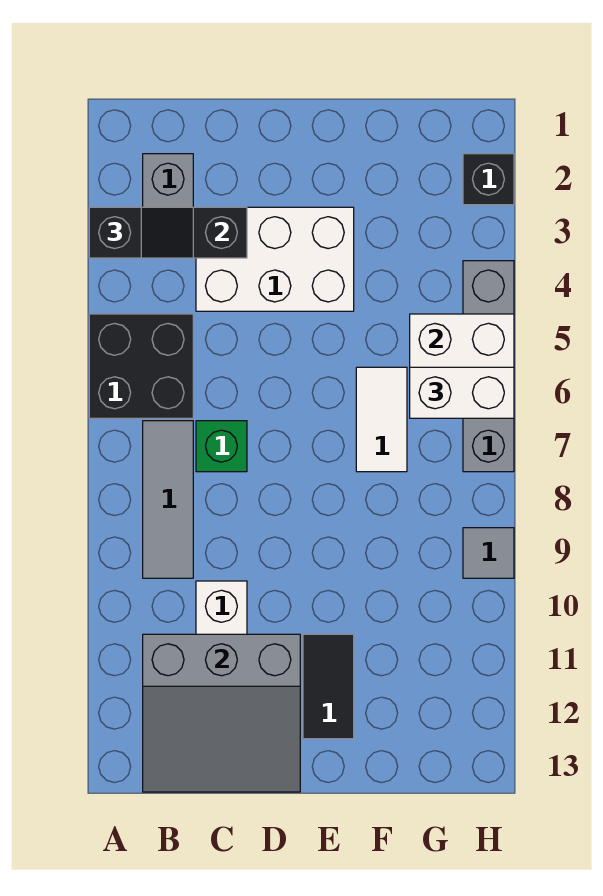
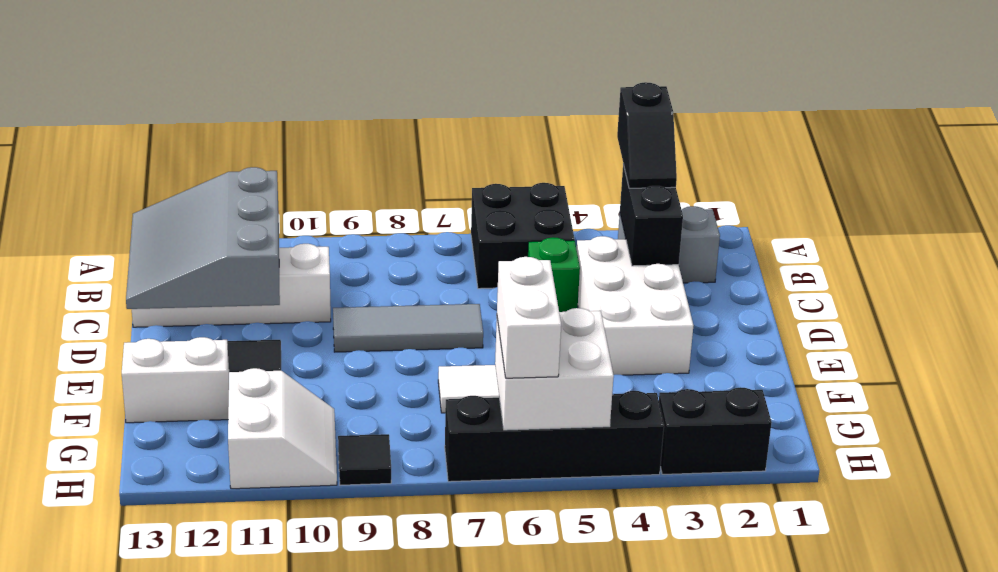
grey 1x3 tile [143,421,193,578] -> grey 1x3 tile moved to [333,304,483,352]
green 1x1 brick [196,421,247,472] -> green 1x1 brick moved to [528,237,580,312]
none -> white 1x2 brick [122,337,229,423]
none -> white 2x2 slope [228,368,337,489]
black 1x1 brick [463,154,514,205] -> black 1x2 brick [659,387,772,474]
grey 1x4 brick [463,261,514,472] -> black 1x4 brick [445,391,664,482]
grey 1x1 tile [463,528,514,578] -> black 1x1 tile [338,434,391,485]

